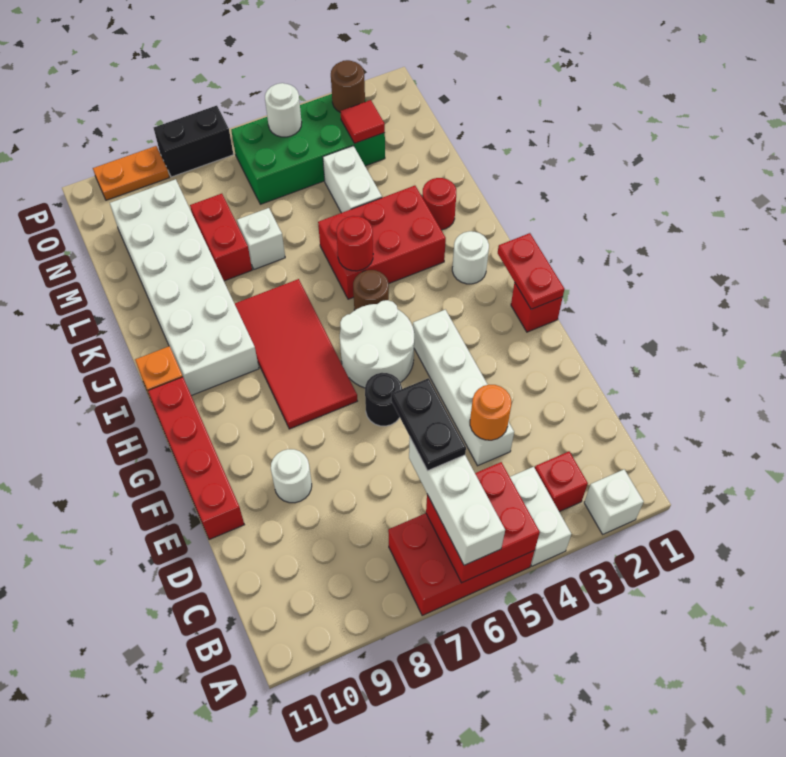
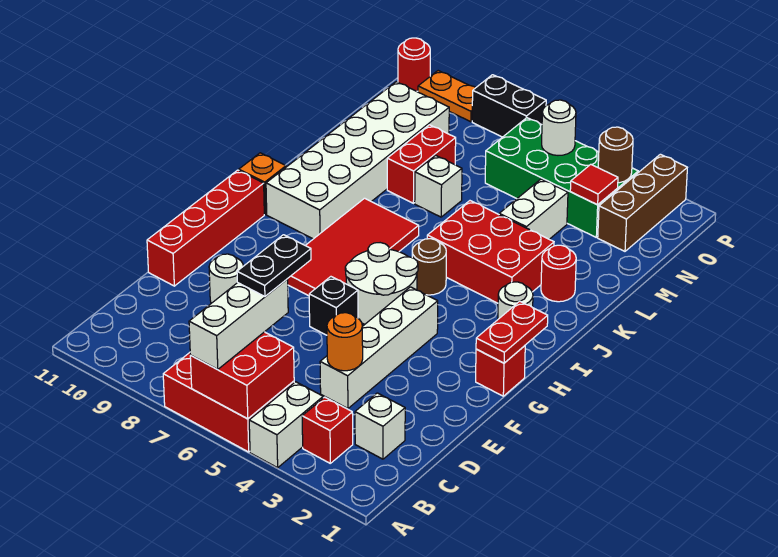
white 1x1 brick [584,470,644,534] -> white 1x1 brick moved to [355,393,405,459]
black 1x1 round brick [365,373,402,426] -> black 1x1 brick [309,277,358,335]
red 1x1 round brick [336,216,373,271] -> red 1x1 round brick moved to [398,38,430,91]
none -> brown 1x3 brick [598,154,687,251]

